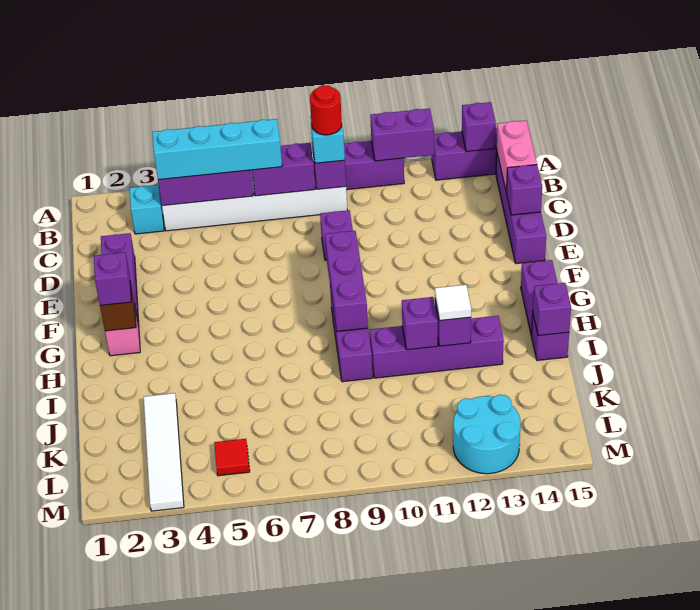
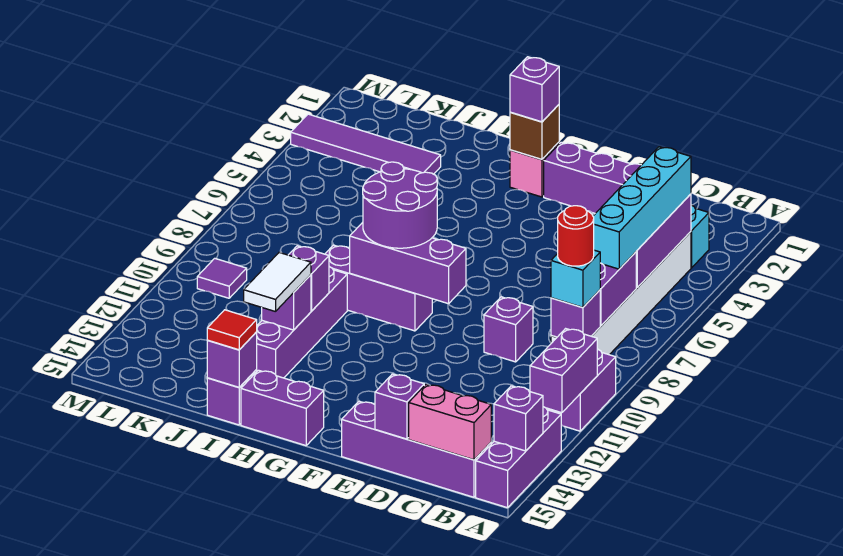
none -> purple 2x2 round brick [363,162,437,248]
white 1x1 tile [435,285,471,321] -> white 1x2 tile [244,253,311,312]
white 1x4 tile [144,393,184,511] -> purple 1x4 tile [291,114,441,174]
red 1x1 tile [214,439,250,476] -> red 1x1 tile moved to [207,310,257,350]
none -> purple 1x1 tile [197,258,247,298]
cyan 2x2 round brick [453,395,521,474] -> none

